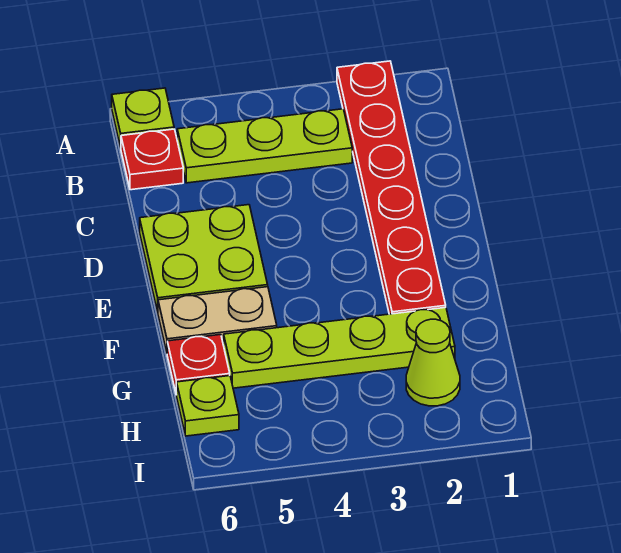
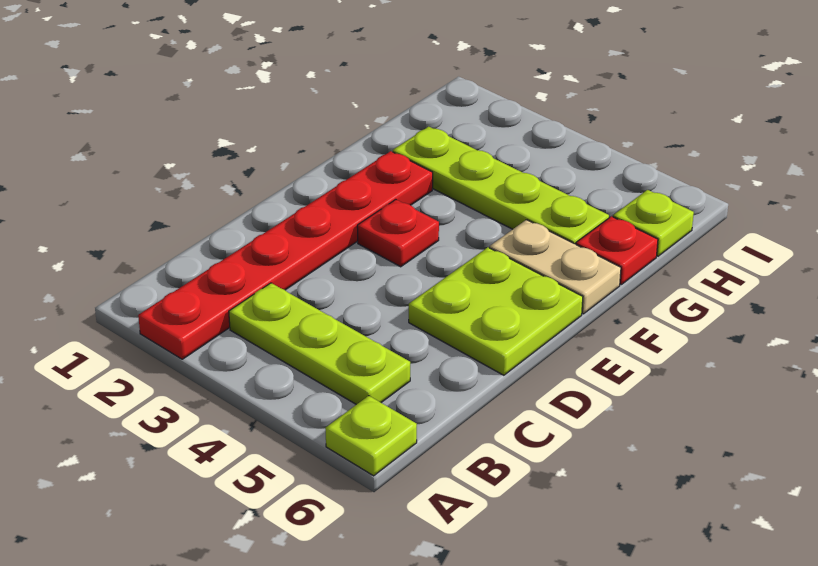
red 1x1 plate [121,129,183,190] -> red 1x1 plate moved to [357,199,439,267]
lime 1x1 cone [406,319,460,406] -> none

